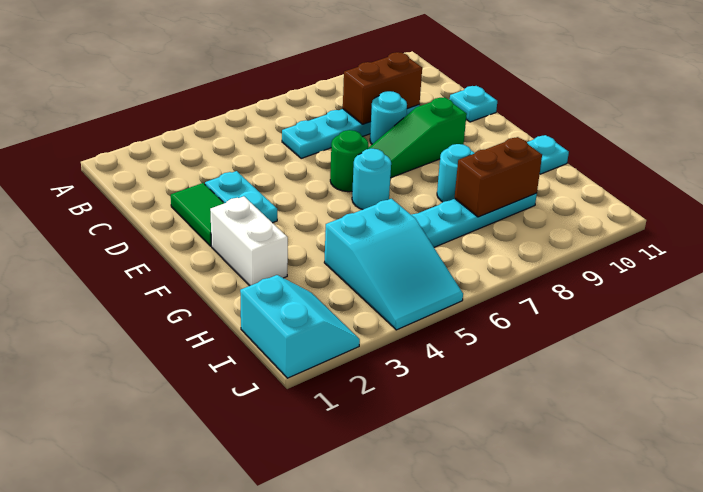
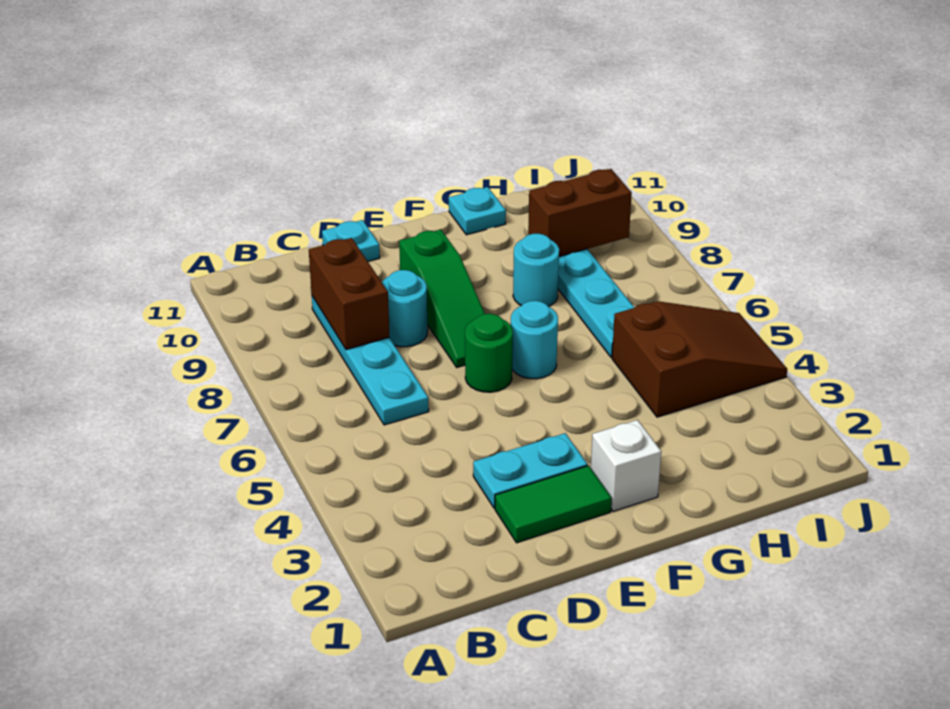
white 1x2 brick [210,196,288,286] -> white 1x1 brick [591,420,661,511]
cyan 2x3 slope [324,199,463,330] -> brown 2x3 slope [612,301,787,417]
brown 1x2 brick [455,137,542,217] -> brown 1x2 brick turned to [528,169,632,257]
cyan 2x2 slope [240,275,360,378] -> none

